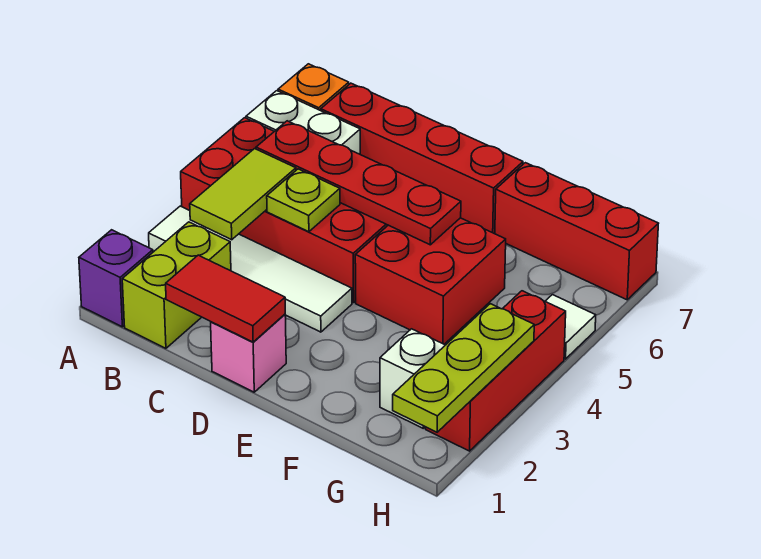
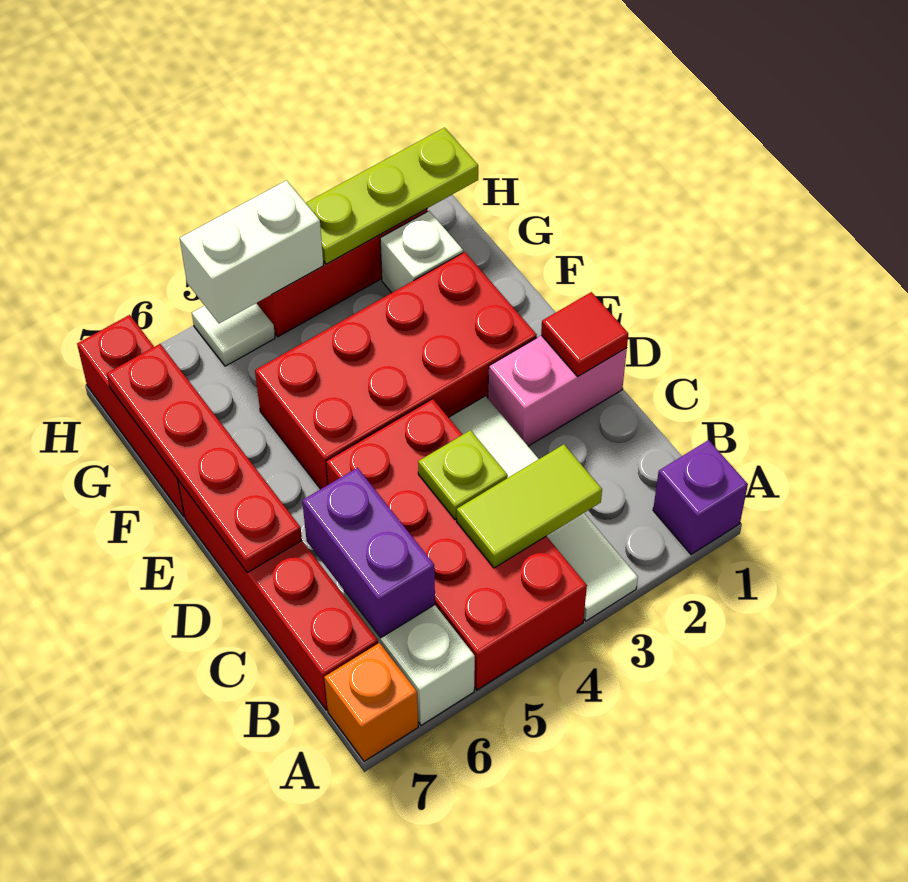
lime 1x2 brick [122,222,231,348] -> none
red 1x4 plate [256,121,461,245] -> red 1x4 plate moved to [107,344,302,573]
none -> purple 1x2 brick [302,468,435,638]
red 1x2 tile [166,255,285,342] -> red 1x1 tile [541,292,628,376]
pink 1x1 brick [211,314,286,392] -> pink 1x2 brick [488,335,627,446]
red 2x2 brick [355,218,506,344] -> red 2x4 brick [255,252,537,489]
none -> white 1x2 brick [180,180,323,323]

